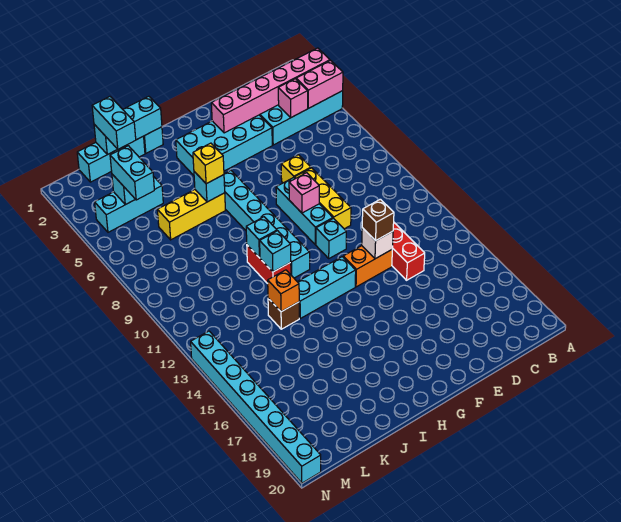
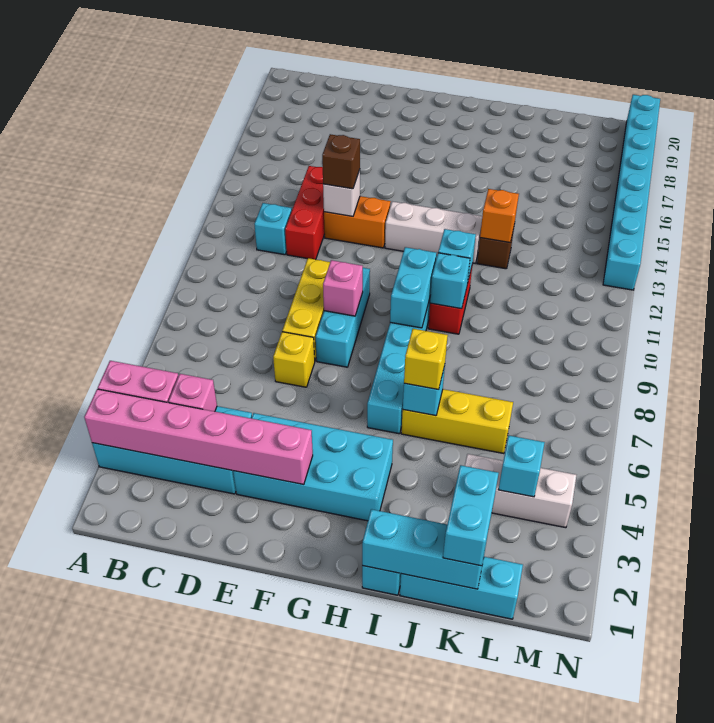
cyan 1x1 brick [316,218,346,258] -> cyan 1x1 brick moved to [254,203,292,255]
cyan 1x3 brick [298,257,356,318] -> white 1x3 brick [385,201,482,263]
cyan 1x3 brick [95,176,163,232] -> white 1x3 brick [465,454,576,528]
cyan 1x2 brick [110,146,154,200] -> cyan 1x2 brick moved to [390,247,436,328]

